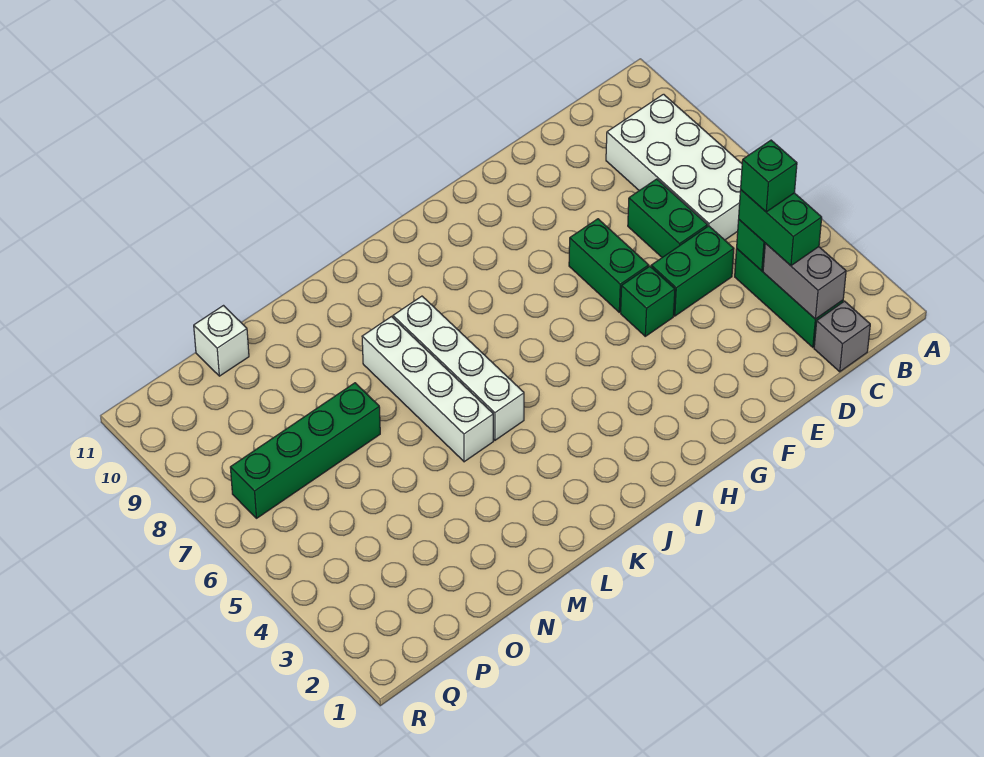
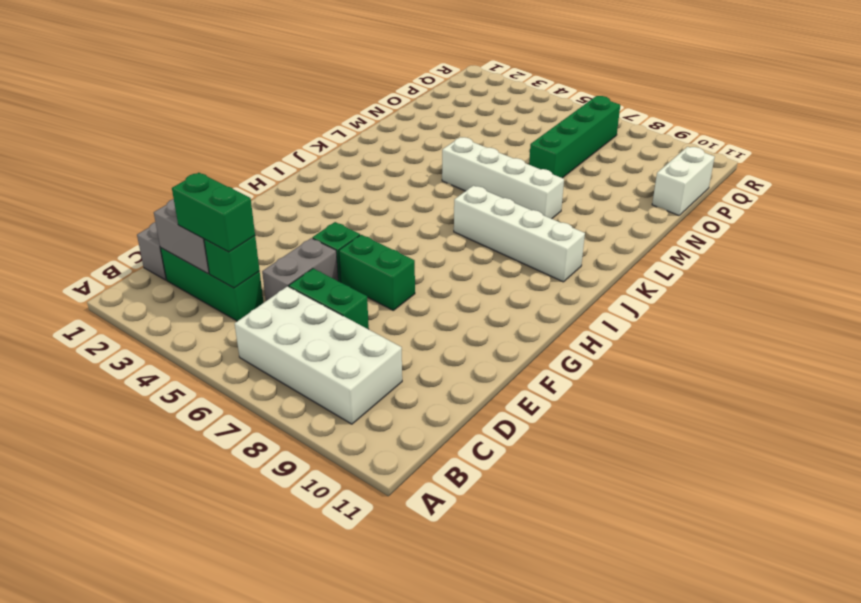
green 1x1 brick [741,140,797,212] -> none
green 1x2 brick [651,226,734,316] -> grey 1x2 brick [262,238,338,301]
white 1x4 brick [393,296,524,440] -> white 1x4 brick moved to [454,186,585,282]
white 1x1 brick [194,306,249,376] -> white 1x2 brick [652,147,715,215]

